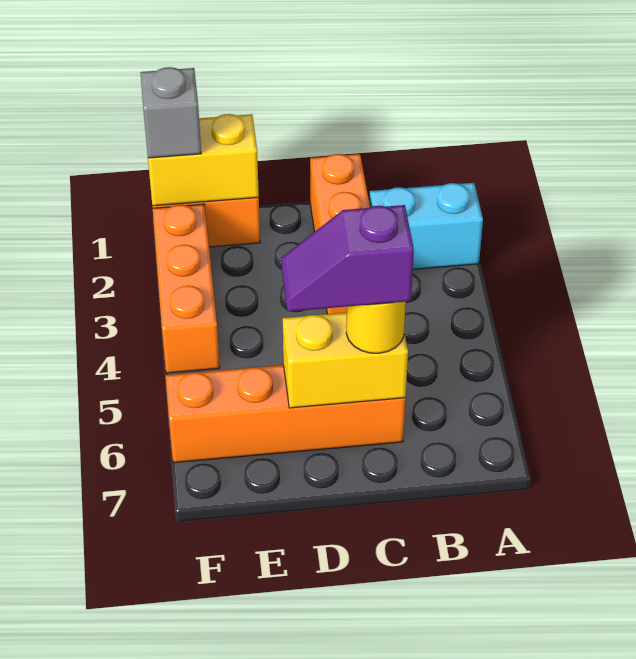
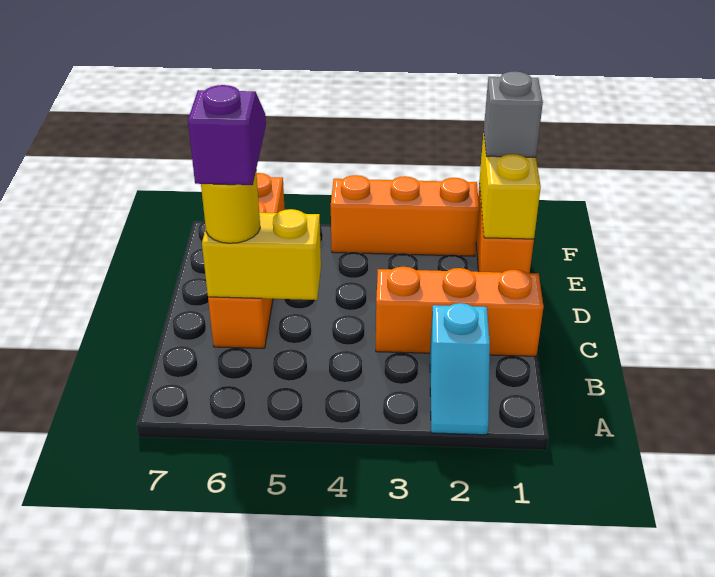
cyan 1x2 brick [369,183,483,269] -> cyan 1x2 slope [430,303,490,435]
yellow 1x2 brick [283,313,408,408] -> yellow 1x2 brick turned to [202,209,321,300]

